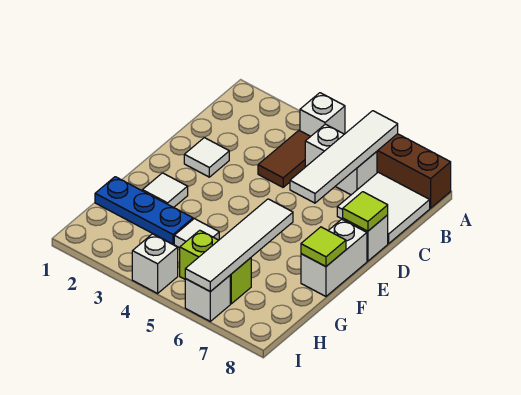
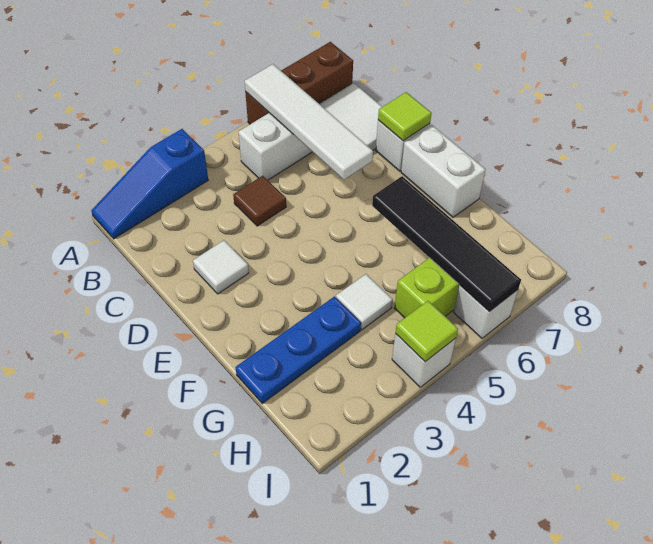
none -> blue 1x3 slope [91,129,208,239]
white 1x1 brick [300,93,345,136] -> none
brown 1x2 tile [258,130,311,187] -> brown 1x1 tile [233,176,286,226]
white 1x1 tile [142,173,188,207] -> none
white 1x4 tile [185,199,293,292] -> black 1x4 tile [372,176,521,312]
lime 1x1 tile [301,227,346,267] -> lime 1x1 tile moved to [395,301,458,362]

